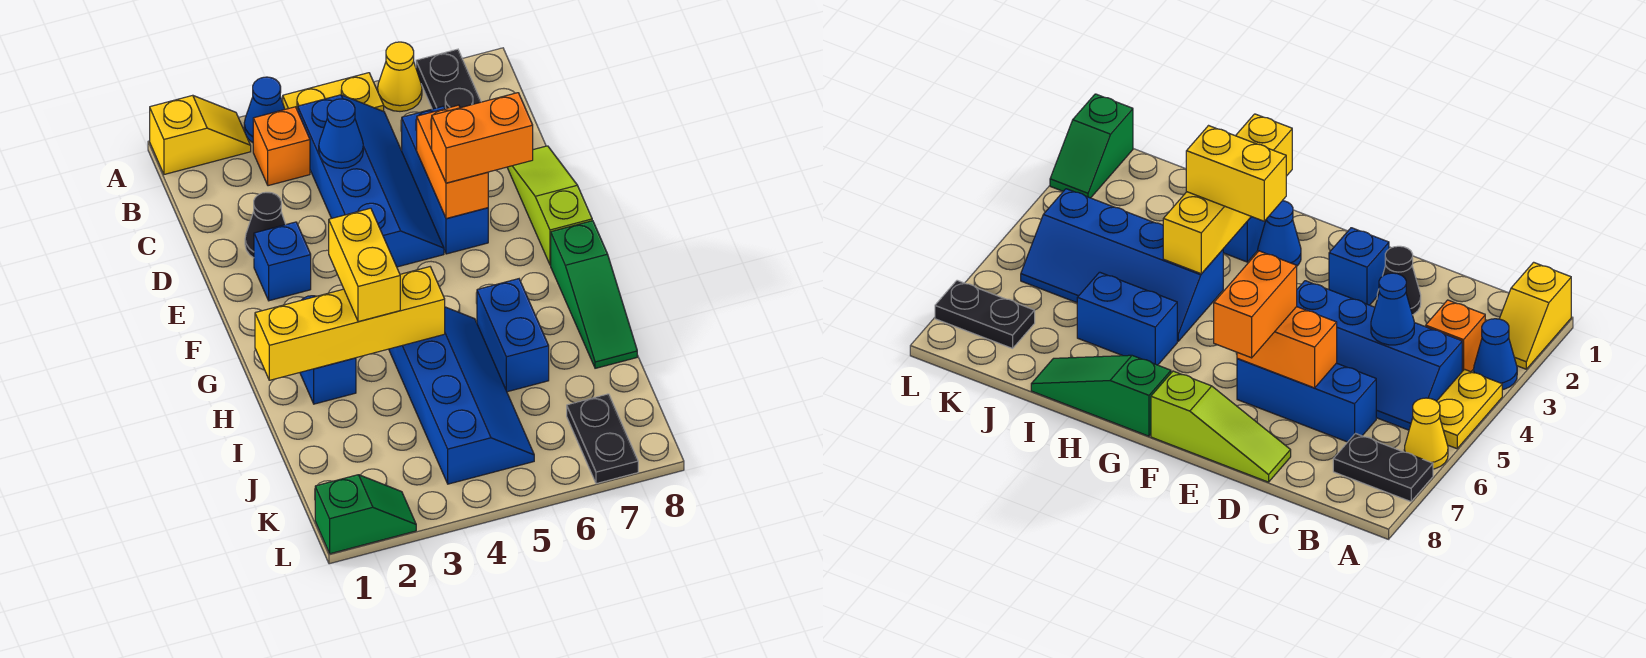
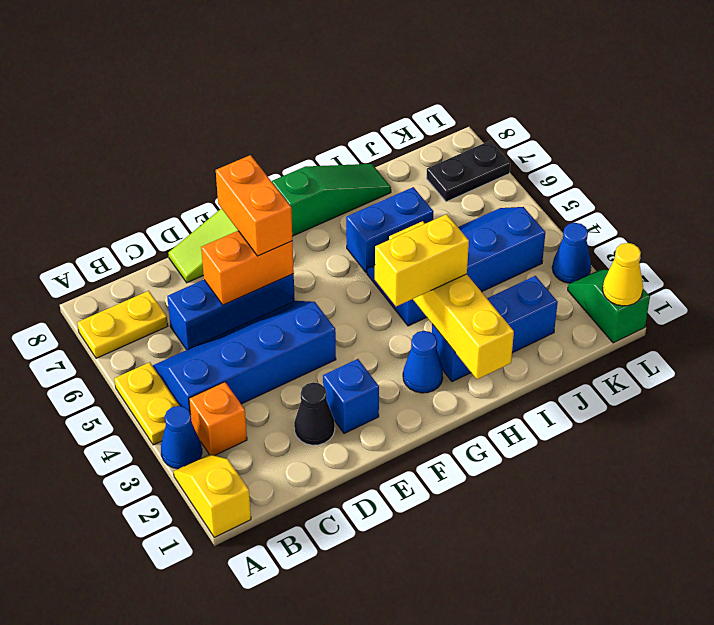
yellow 1x1 cone [377,42,422,111] -> yellow 1x1 cone moved to [603,243,643,306]
black 1x2 plate [416,49,481,109] -> yellow 1x2 plate [77,291,168,358]
blue 1x1 cone [319,99,363,168] -> blue 1x1 cone moved to [552,223,591,283]
blue 1x1 brick [300,358,356,404] -> blue 1x3 brick [432,276,558,382]

